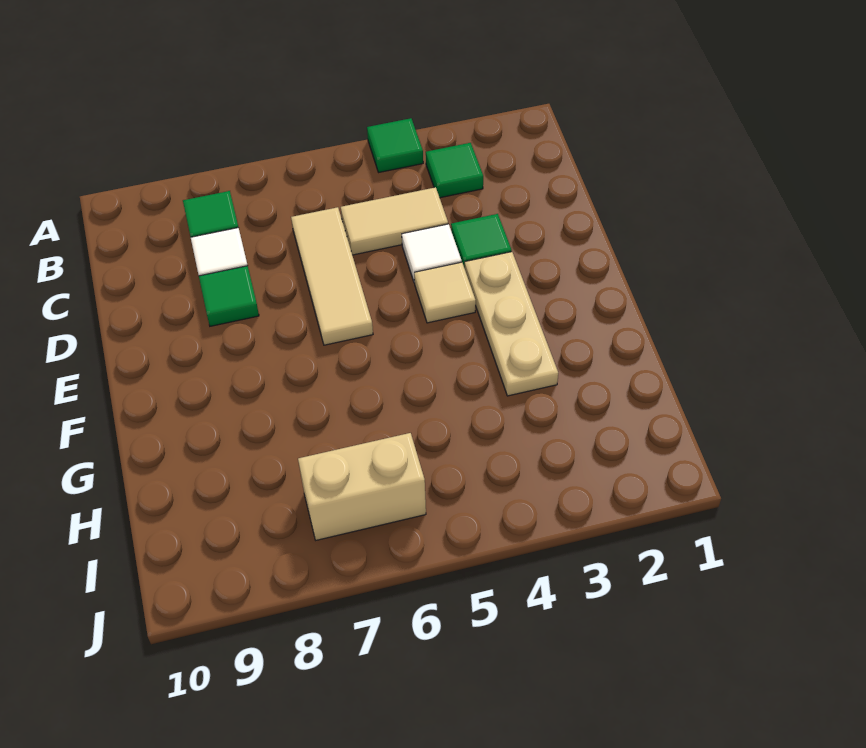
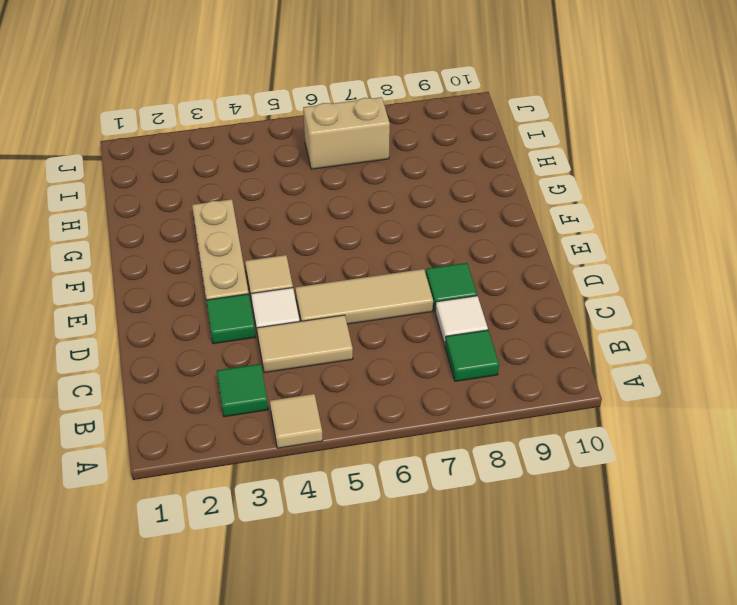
green 1x1 tile [367,118,423,172] -> tan 1x1 tile [270,394,323,448]
tan 1x3 tile [291,207,373,345] -> tan 1x3 tile turned to [295,269,433,324]

